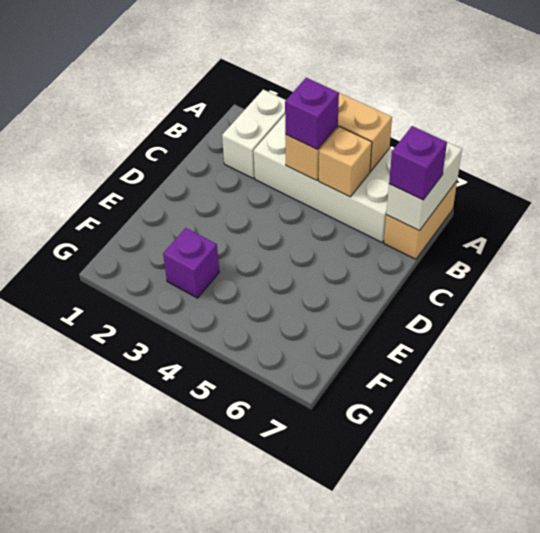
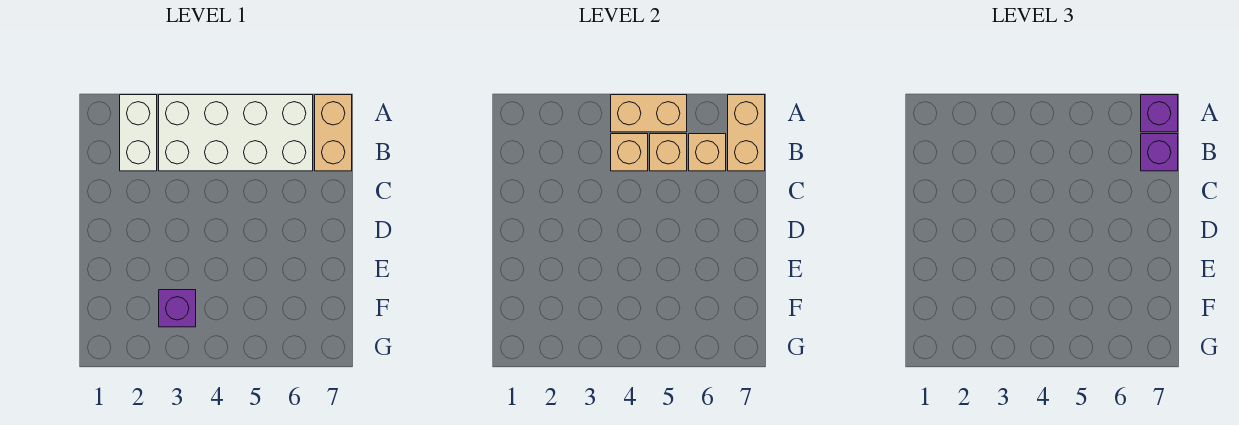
white 1x2 brick [386,142,462,231] -> tan 1x2 brick [728,95,765,171]
purple 1x1 brick [285,78,339,149] -> purple 1x1 brick moved to [1141,95,1178,132]
none -> tan 1x1 brick [689,134,726,171]

